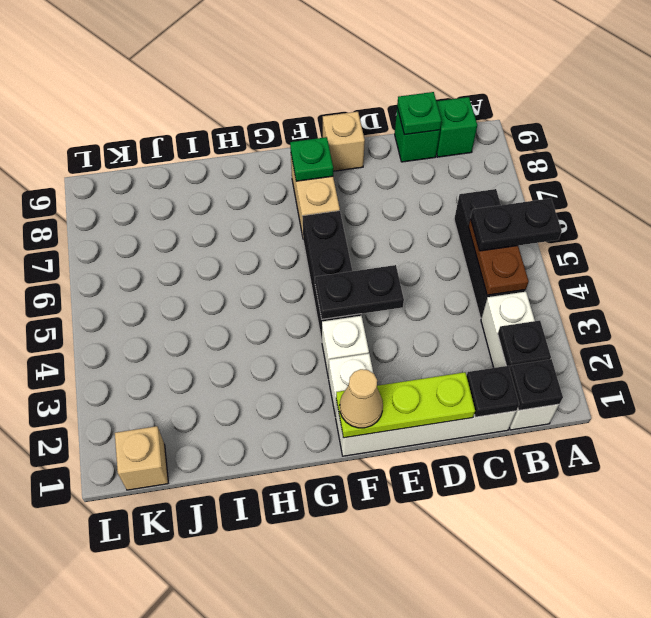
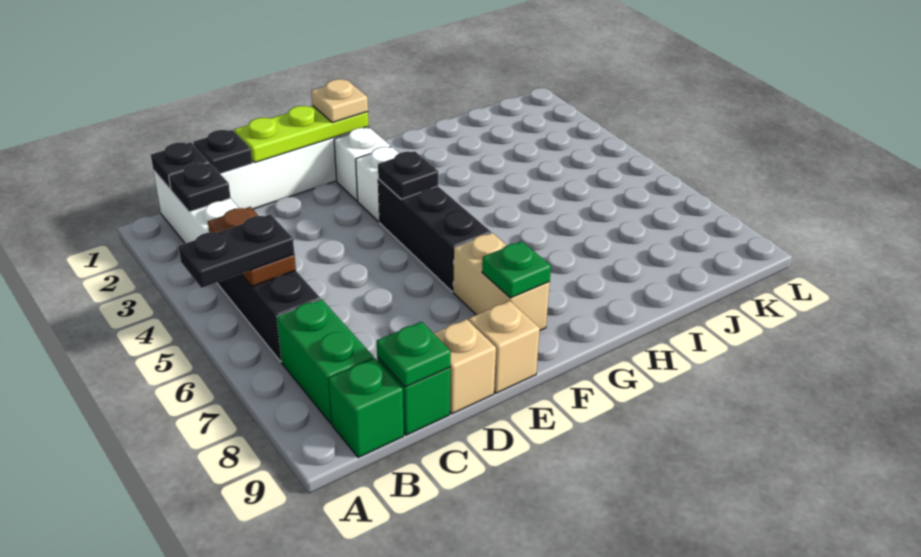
none -> green 1x2 brick [277,299,374,423]
black 1x2 plate [315,265,404,319] -> black 1x1 plate [378,151,438,199]
tan 1x1 cone [340,369,383,428] -> tan 1x1 plate [311,79,368,123]
tan 1x1 brick [115,426,168,490] -> tan 1x1 brick moved to [433,319,496,414]

